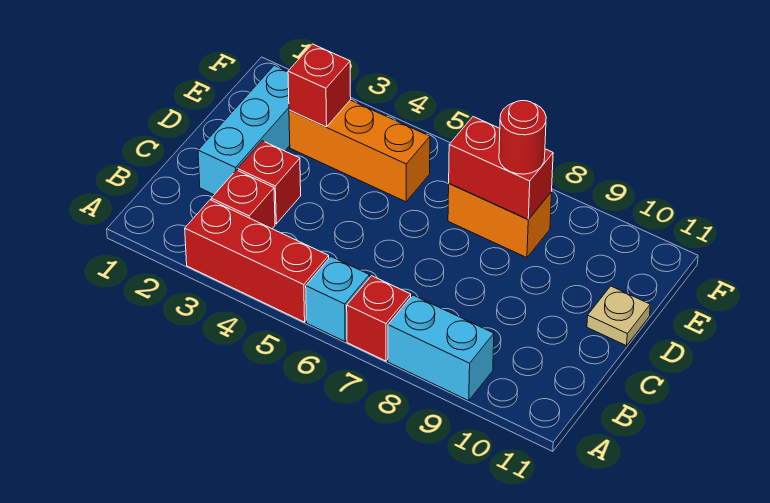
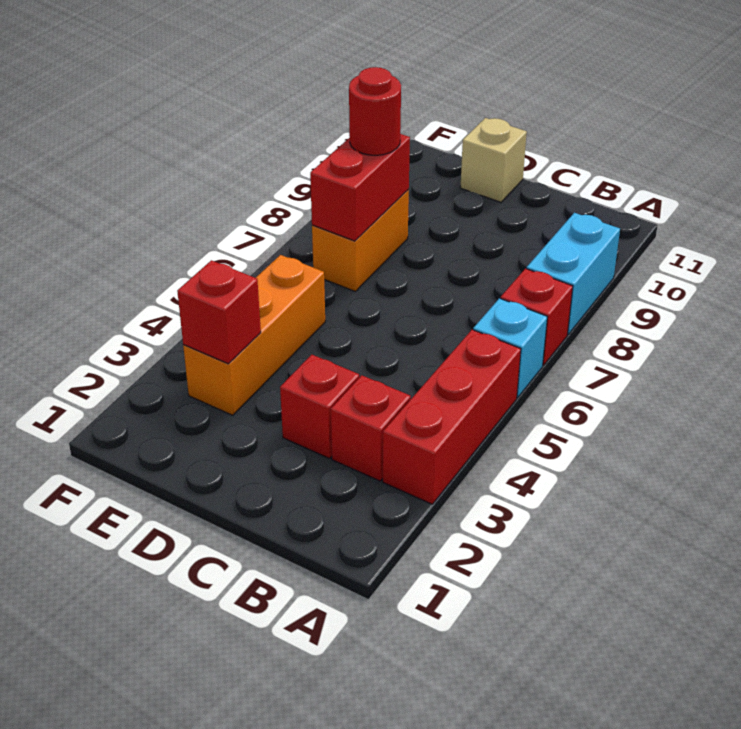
cyan 1x3 brick [198,66,290,195] -> none
tan 1x1 plate [587,286,650,346] -> tan 1x1 brick [460,118,527,202]

